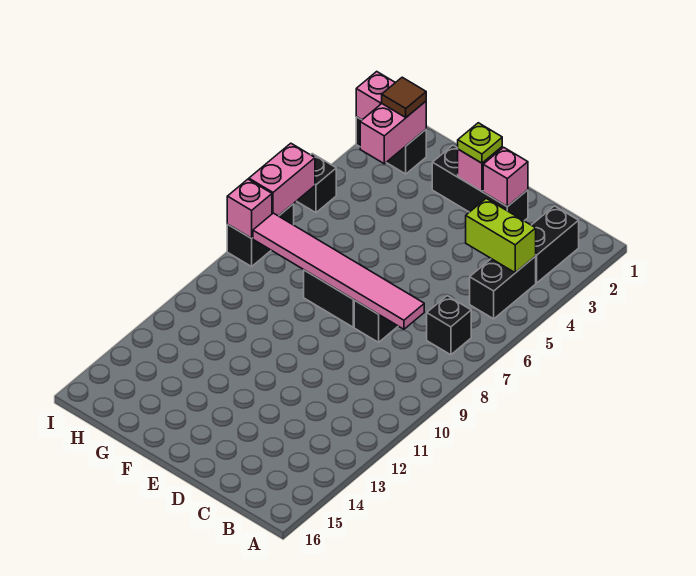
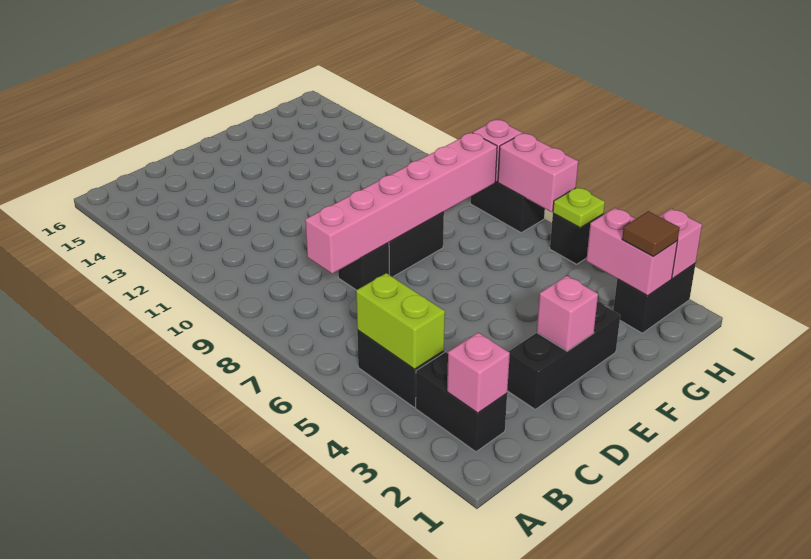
lime 1x2 brick [466,199,536,273] -> lime 1x2 brick turned to [356,273,445,369]
black 1x1 brick [427,296,471,355] -> none
pink 1x6 tile [253,213,424,329] -> pink 1x6 brick [305,133,497,274]
pink 1x1 brick [483,147,528,207] -> pink 1x1 brick moved to [447,333,510,413]
lime 1x1 plate [458,123,502,163] -> lime 1x1 plate moved to [553,187,605,228]

